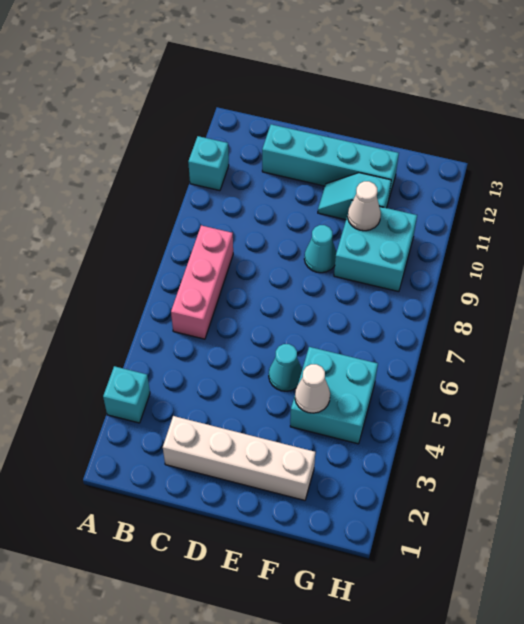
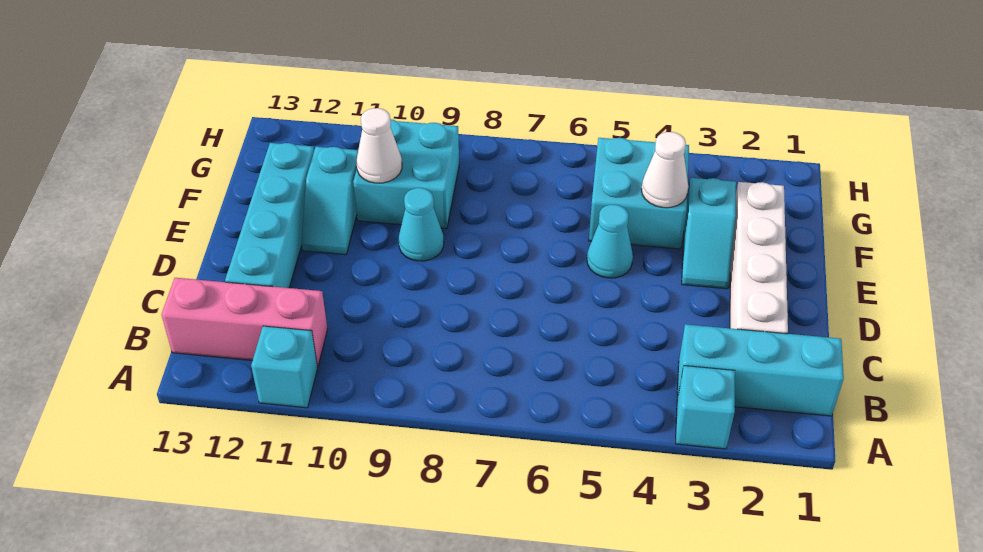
none -> cyan 1x3 brick [677,324,844,416]
pink 1x3 brick [171,225,233,339] -> pink 1x3 brick moved to [161,278,328,367]
none -> cyan 1x2 slope [682,178,736,289]

